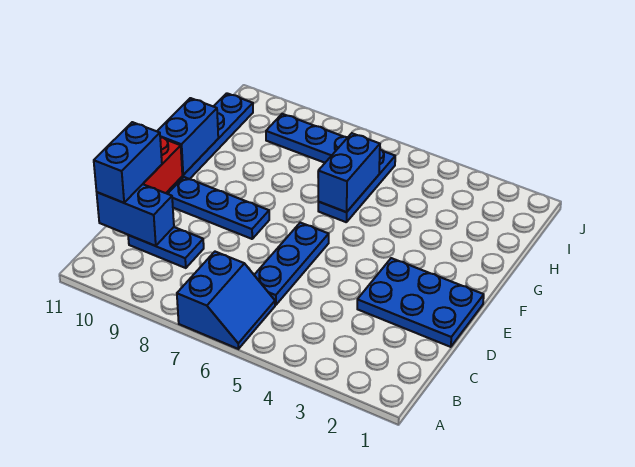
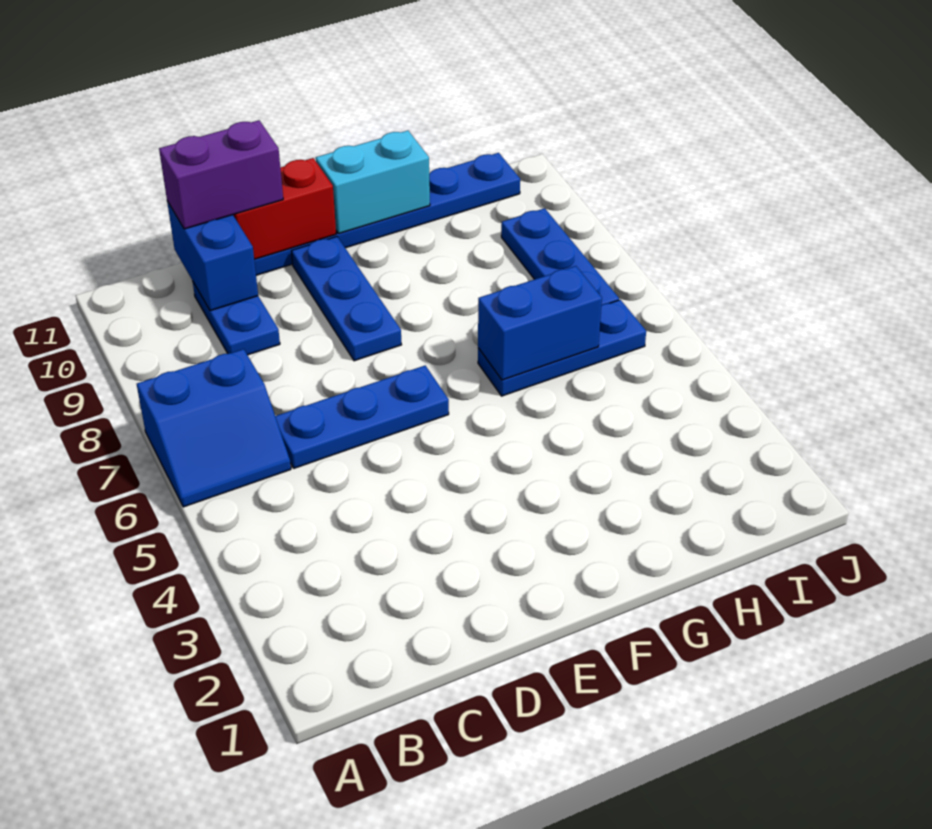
blue 1x2 brick [94,122,162,203] -> purple 1x2 brick [159,120,283,229]
blue 2x3 plate [357,258,484,347] -> none
blue 1x2 brick [157,98,218,175] -> cyan 1x2 brick [316,131,430,234]

